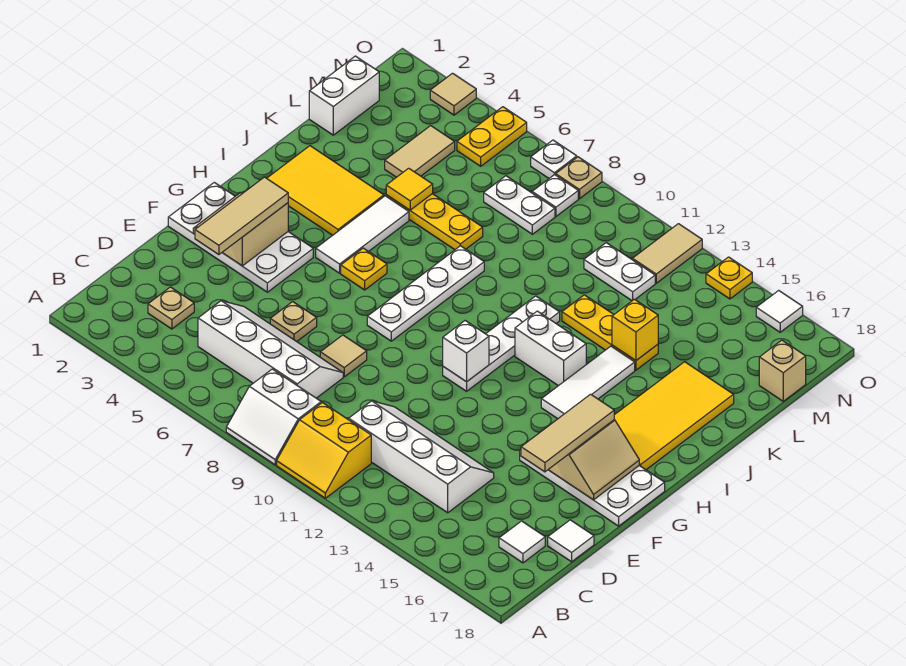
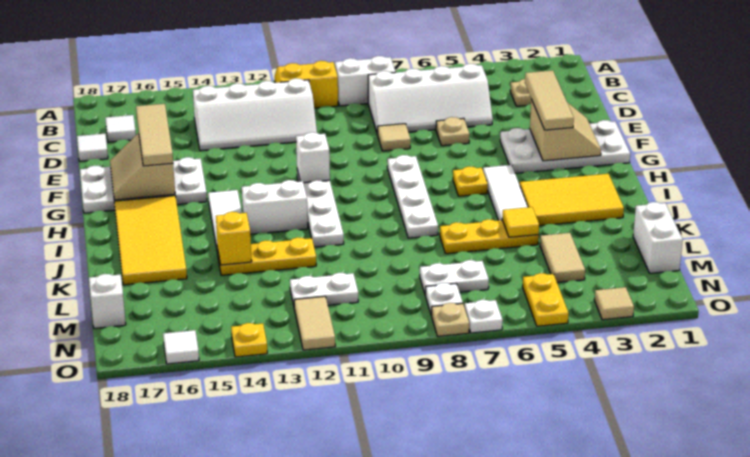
tan 1x1 brick [759,340,806,401] -> white 1x1 brick [89,274,126,328]

